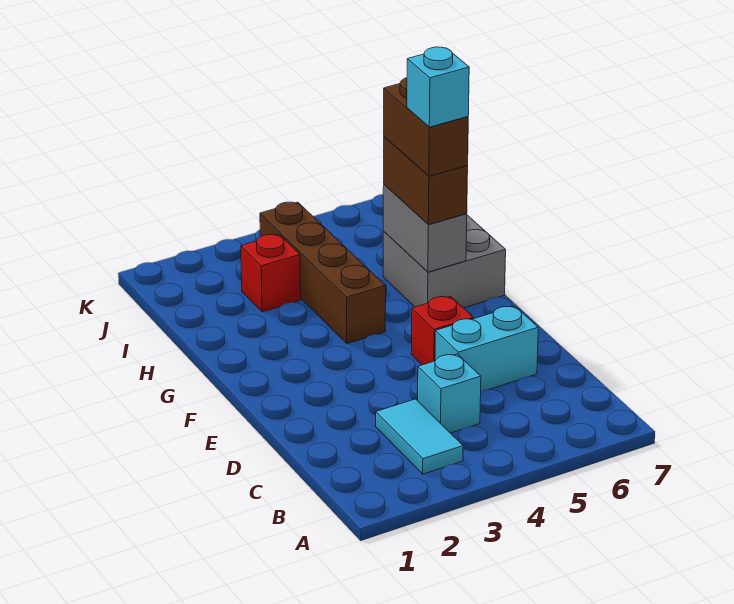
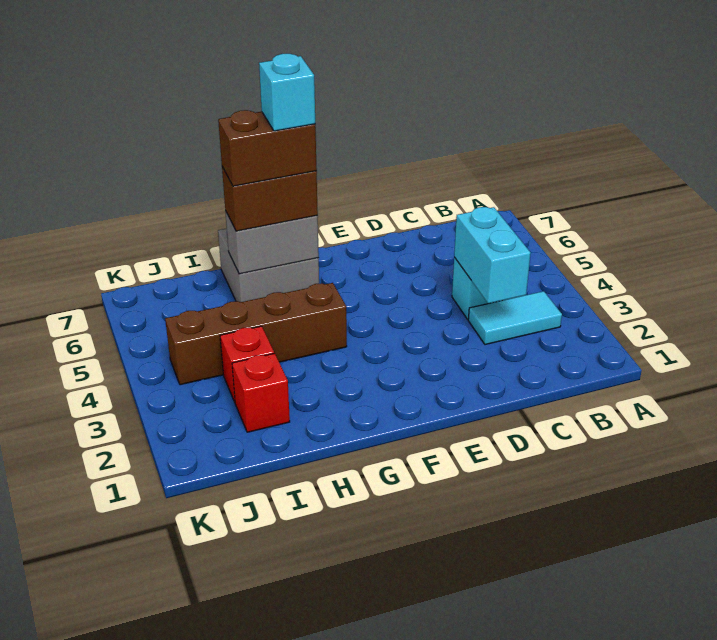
cyan 1x2 brick [435,306,538,391] -> cyan 1x2 brick moved to [454,207,531,304]
red 1x1 brick [411,296,473,365] -> red 1x1 brick moved to [232,353,290,432]

